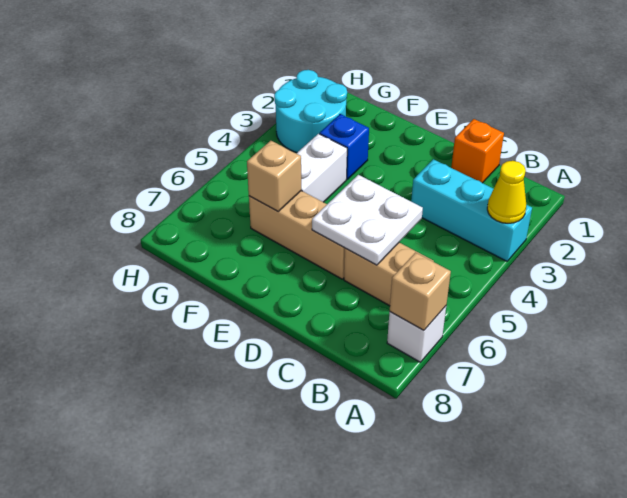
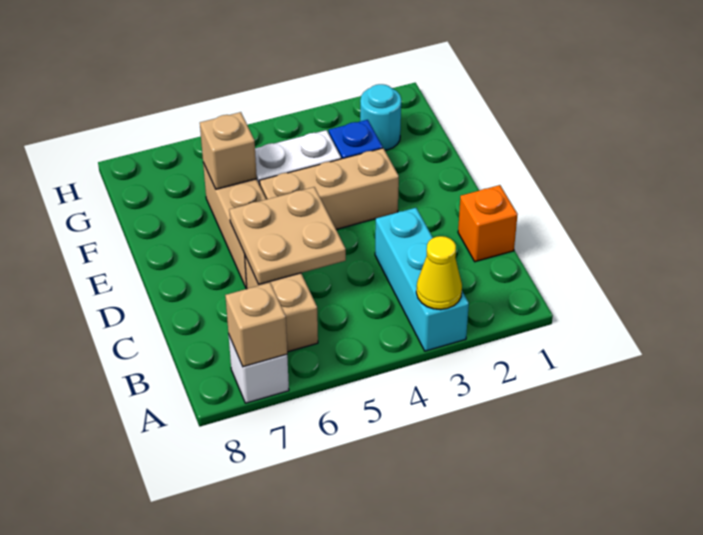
white 2x2 plate [312,175,423,265] -> tan 2x2 plate [229,187,346,284]
none -> tan 1x3 brick [259,148,399,229]
cyan 2x2 round brick [274,70,347,153] -> cyan 1x1 round brick [360,84,401,150]

